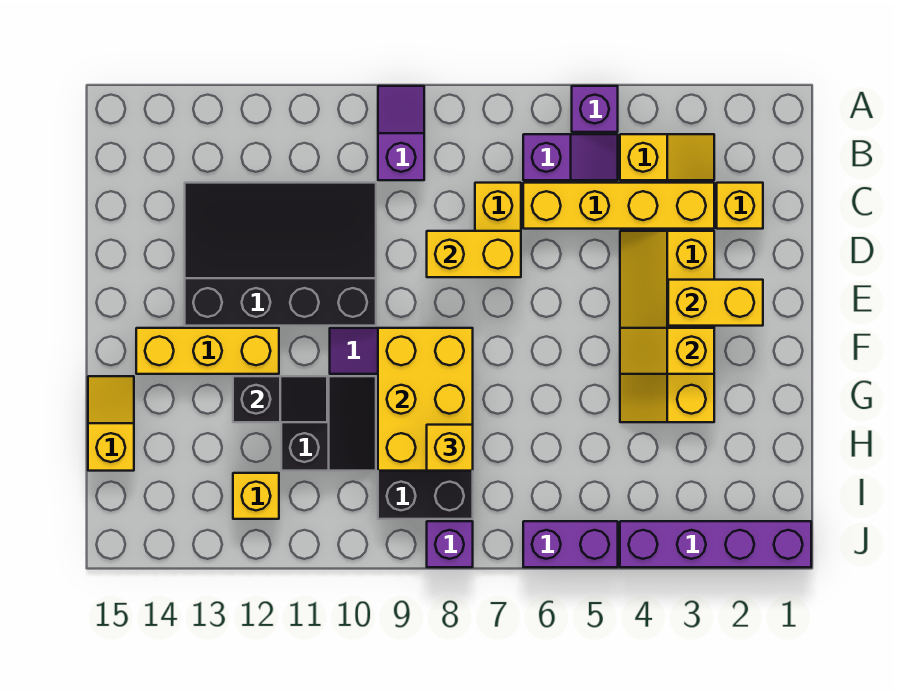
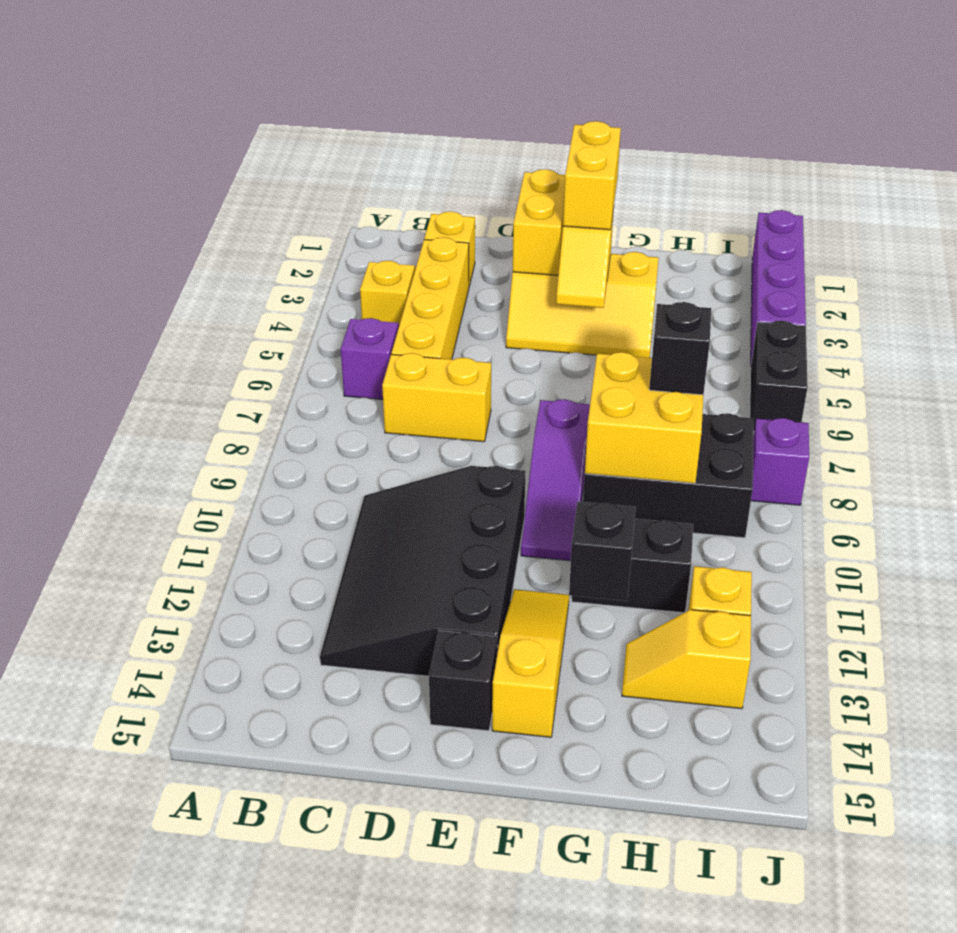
purple 1x1 brick [572,86,618,132] -> none
purple 1x2 slope [378,86,424,180] -> none
yellow 2x4 slope [620,231,714,422] -> yellow 2x3 slope [506,252,659,358]
yellow 1x2 brick [427,231,521,277] -> yellow 1x2 brick moved to [563,121,621,230]
none -> black 1x1 brick [429,631,497,731]
yellow 2x3 brick [378,328,473,471] -> yellow 2x2 brick [585,352,703,483]
yellow 1x3 brick [136,328,279,374] -> yellow 1x3 slope [492,589,569,737]
yellow 1x2 slope [88,376,134,471] -> yellow 1x2 slope moved to [622,610,751,709]
yellow 1x1 brick [427,425,473,471] -> black 1x1 brick [649,302,711,395]
purple 1x2 brick [523,521,618,567] -> black 1x2 brick [750,321,808,431]

